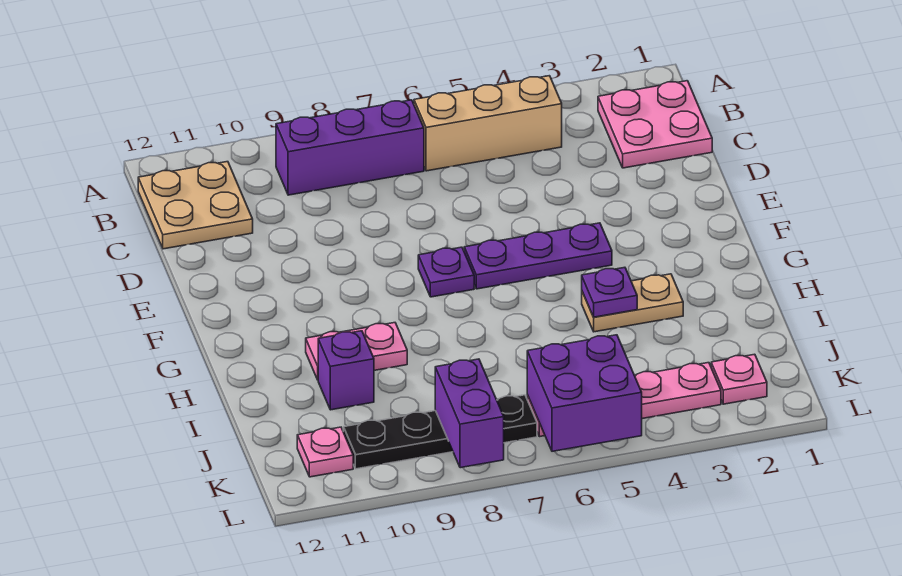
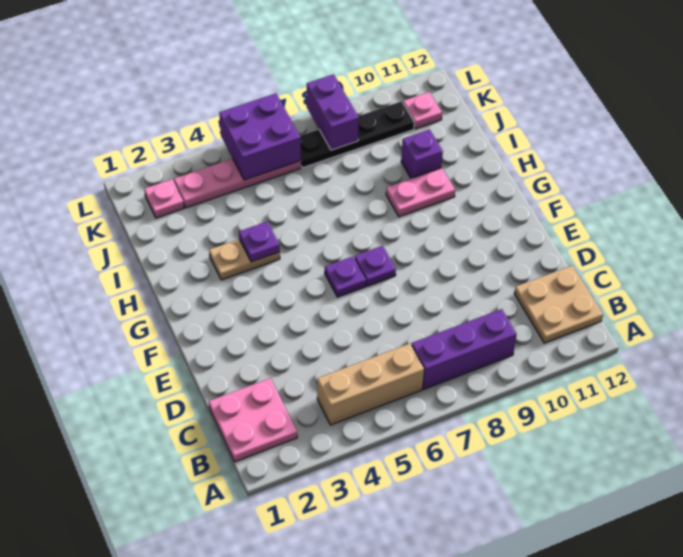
purple 1x3 plate [464,223,612,289] -> purple 1x1 plate [325,257,366,297]

